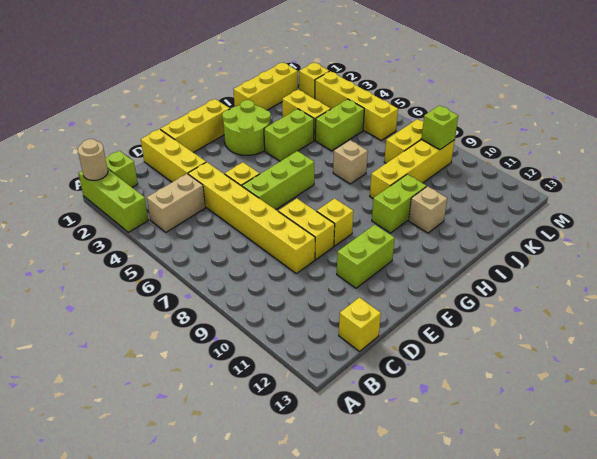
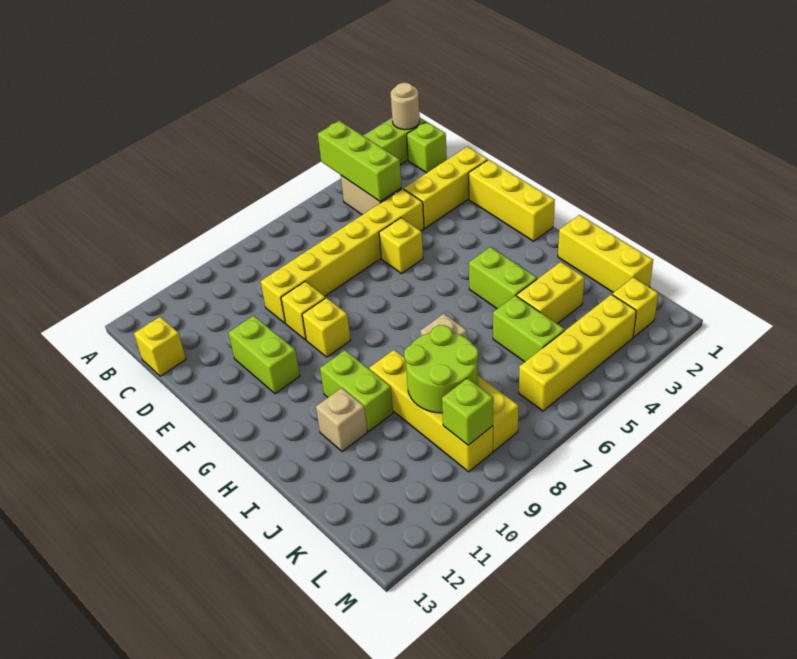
lime 1x3 brick [242,151,314,210] -> lime 1x3 brick moved to [318,121,402,201]
yellow 1x2 brick [278,198,335,260] -> yellow 1x1 brick [281,282,325,340]
lime 2x2 round brick [222,100,271,155] -> lime 2x2 round brick moved to [404,325,478,413]

